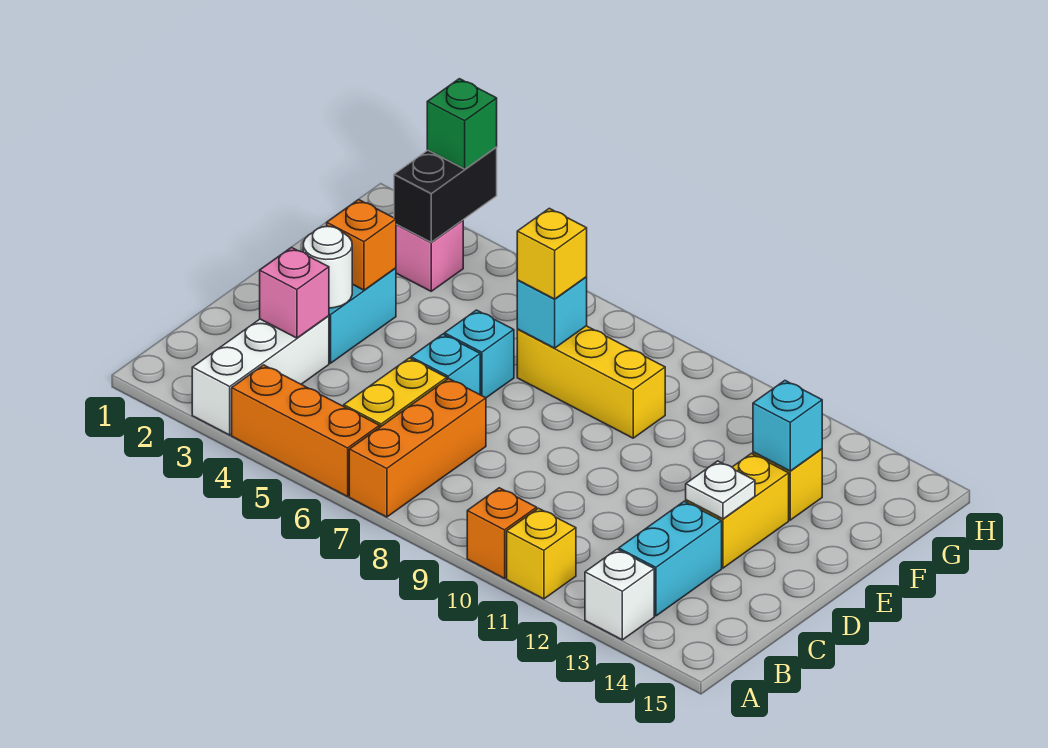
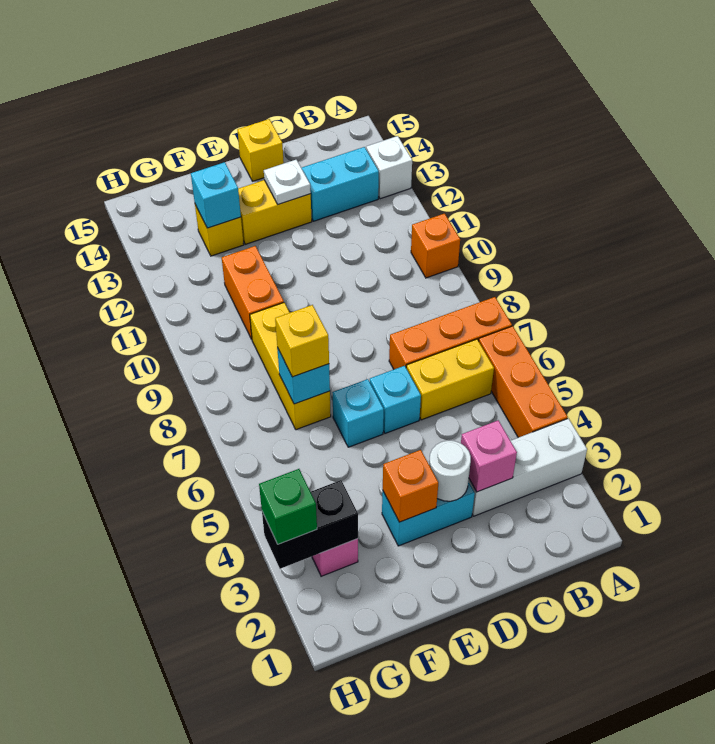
yellow 1x1 brick [507,508,576,599] -> yellow 1x1 brick moved to [238,119,284,181]
none -> orange 1x2 brick [222,246,284,339]

